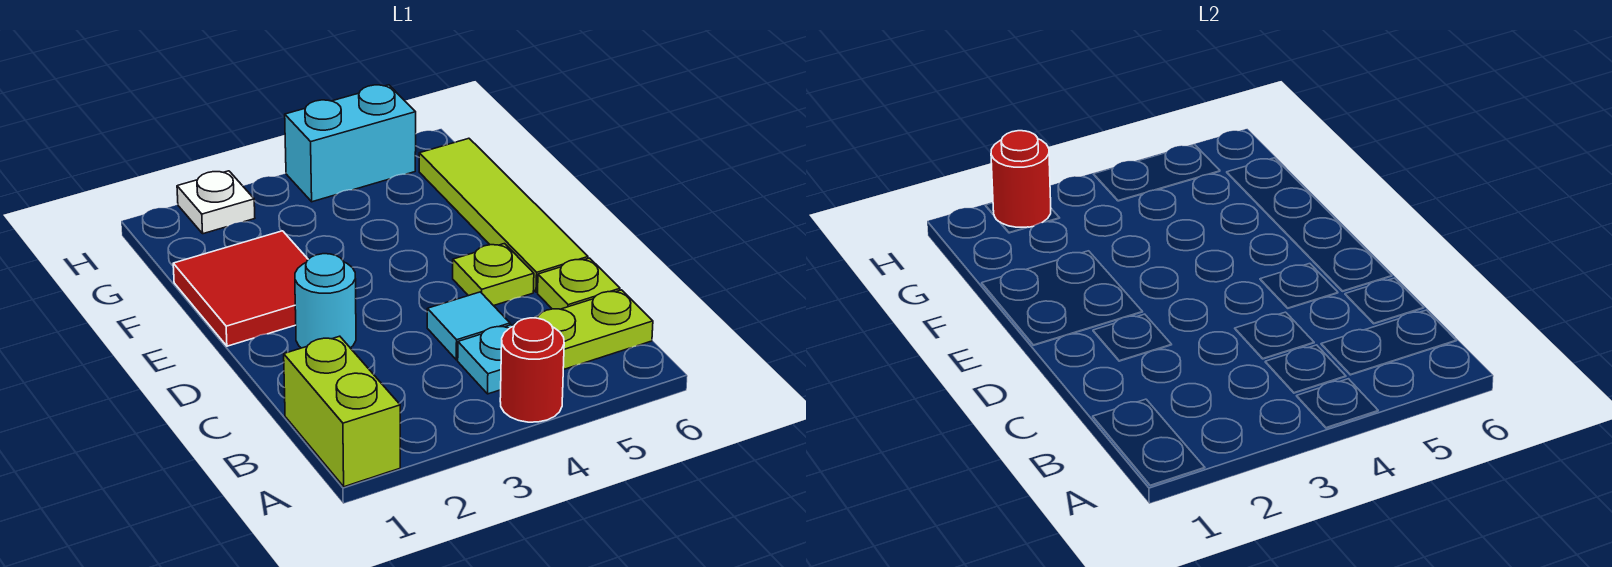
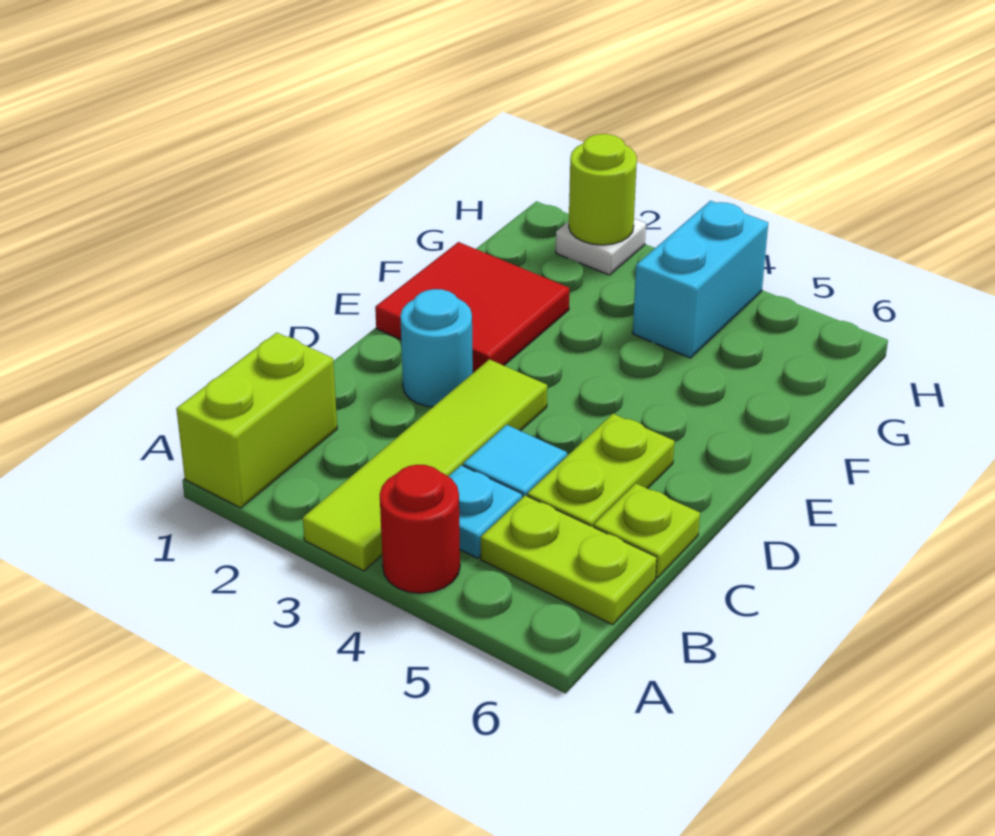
lime 1x1 plate [453,244,534,306] -> lime 1x2 plate [527,414,674,527]
lime 1x4 tile [419,138,588,292] -> lime 1x4 tile moved to [303,359,547,571]
red 1x1 round brick [991,131,1051,227] -> lime 1x1 round brick [569,134,637,245]
cyan 1x2 brick [285,85,416,202] -> cyan 1x2 brick turned to [633,201,768,358]

